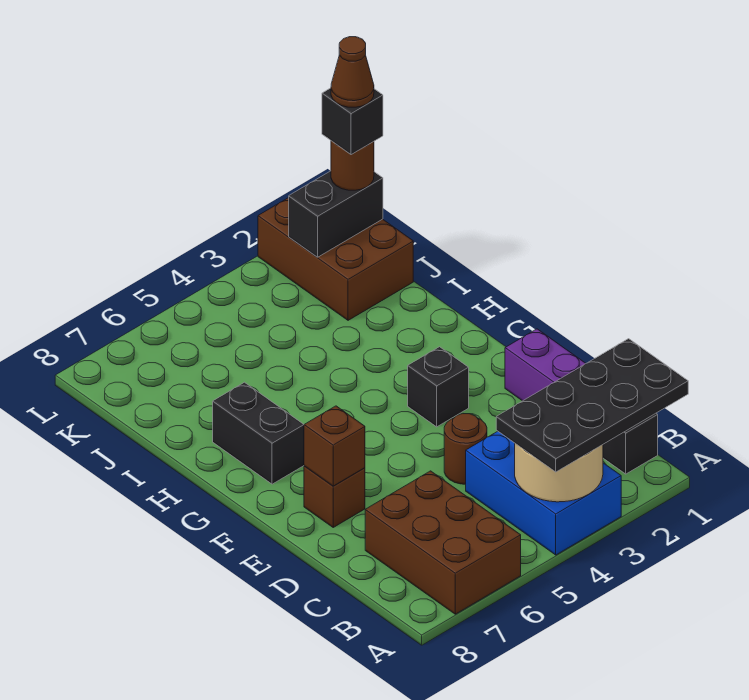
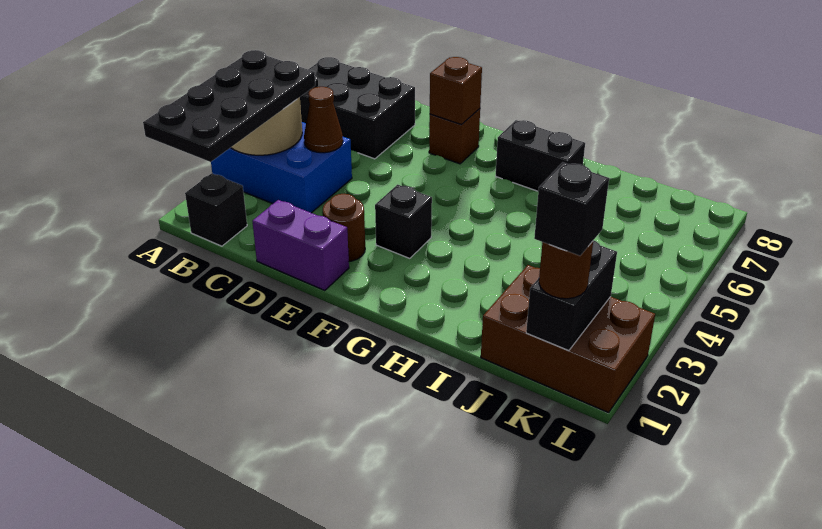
brown 2x3 brick [365,471,521,614] -> black 2x3 brick [300,57,415,159]
brown 1x1 round brick [444,414,487,484] -> brown 1x1 round brick moved to [323,194,365,261]
brown 1x1 cone [331,37,374,107] -> brown 1x1 cone moved to [304,87,343,153]

